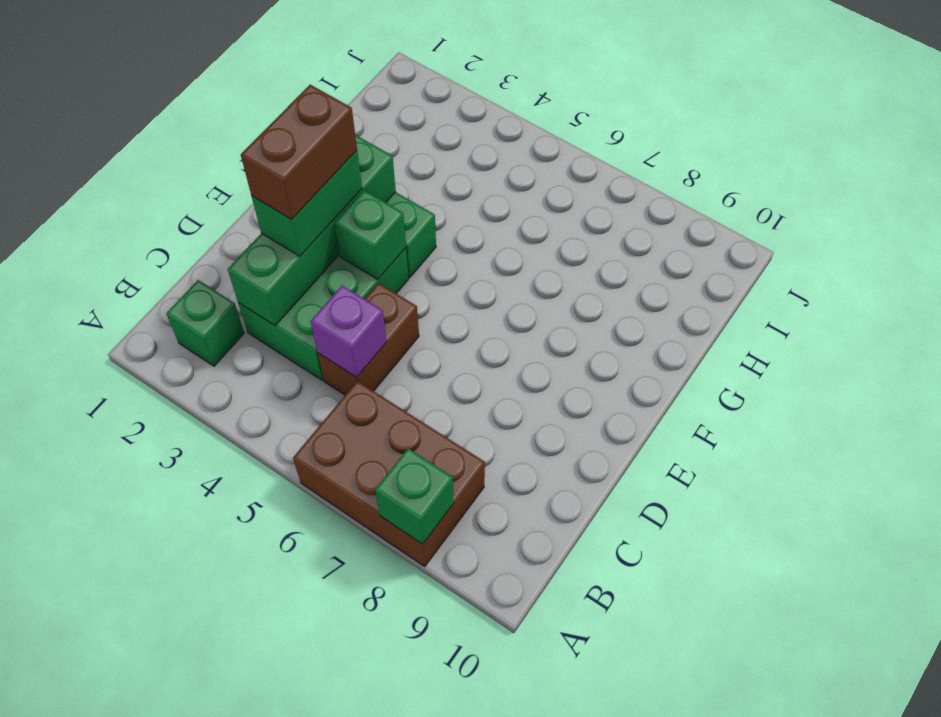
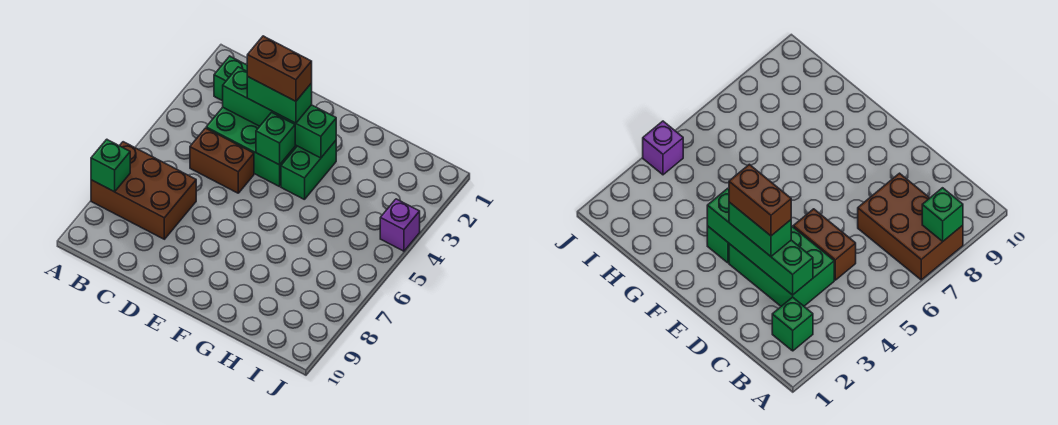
brown 2x3 brick [293,381,485,566] -> brown 2x3 brick turned to [91,142,196,239]
purple 1x1 brick [311,286,387,377] -> purple 1x1 brick moved to [380,199,420,251]

